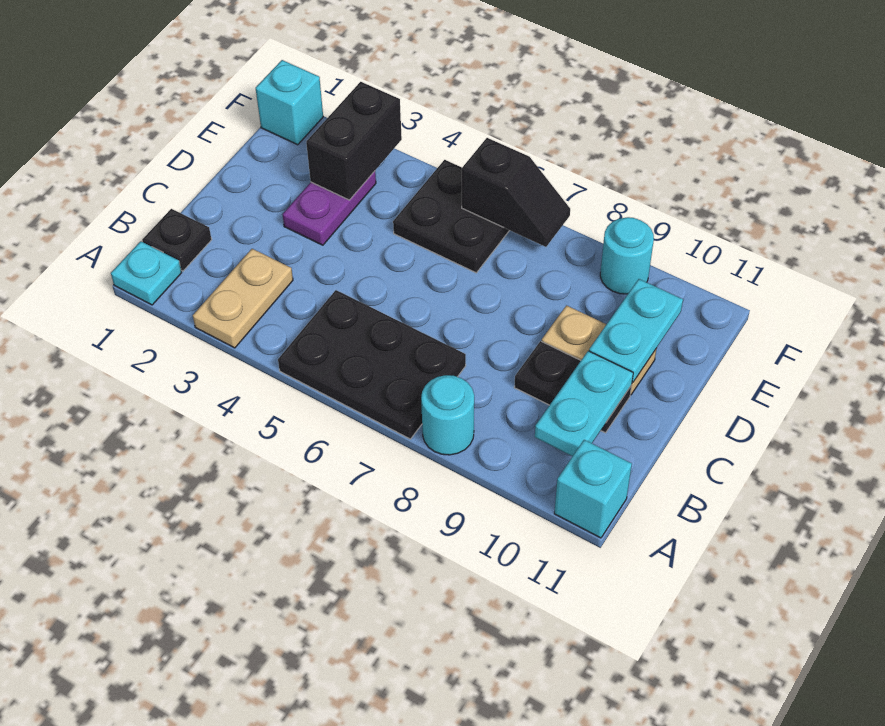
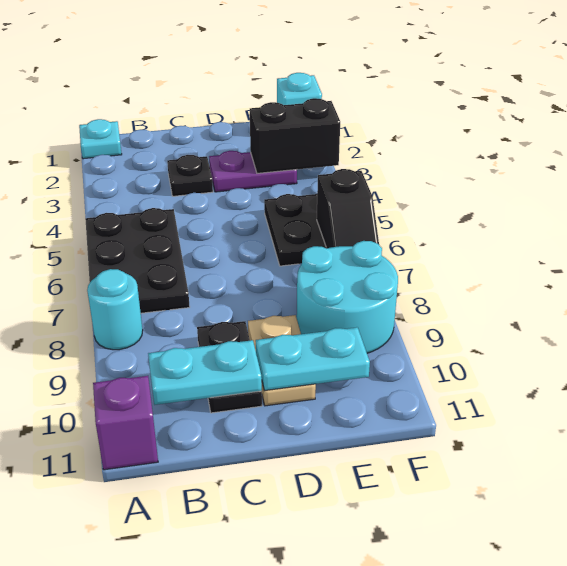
tan 1x2 plate [193,249,293,348] -> none
cyan 1x1 brick [554,440,632,538] -> purple 1x1 brick [93,376,158,470]
black 1x1 plate [142,209,212,271] -> black 1x1 plate moved to [167,155,213,196]
cyan 1x1 round brick [600,217,654,294] -> cyan 2x2 round brick [297,241,398,353]

